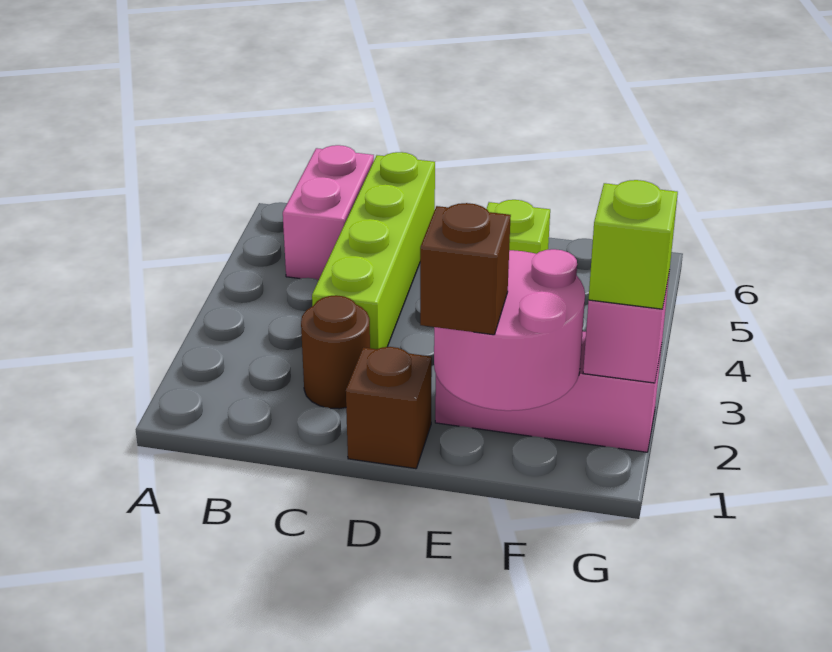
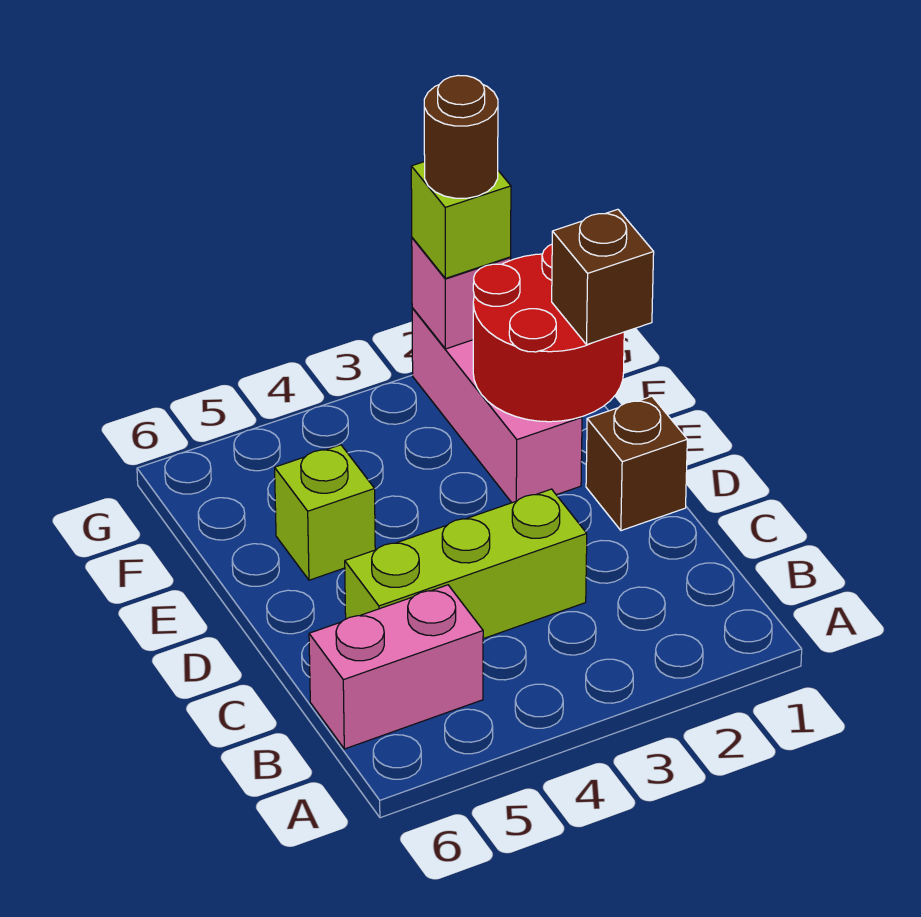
brown 1x1 round brick [301,295,370,409] -> brown 1x1 round brick moved to [424,75,498,198]
lime 1x4 brick [312,152,435,349] -> lime 1x3 brick [345,489,587,639]
pink 2x2 round brick [434,249,585,411] -> red 2x2 round brick [473,244,624,422]

